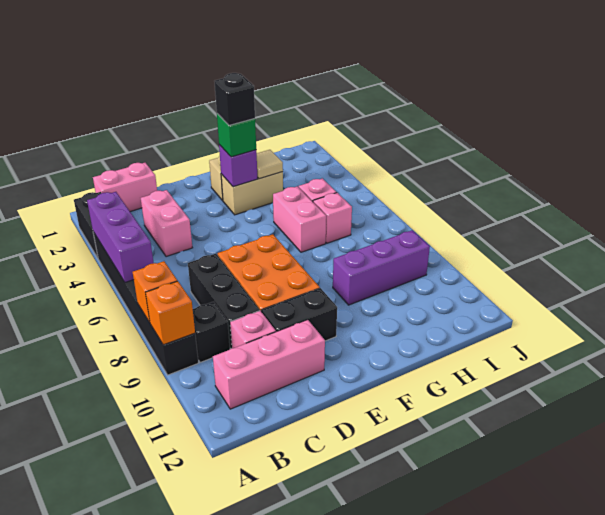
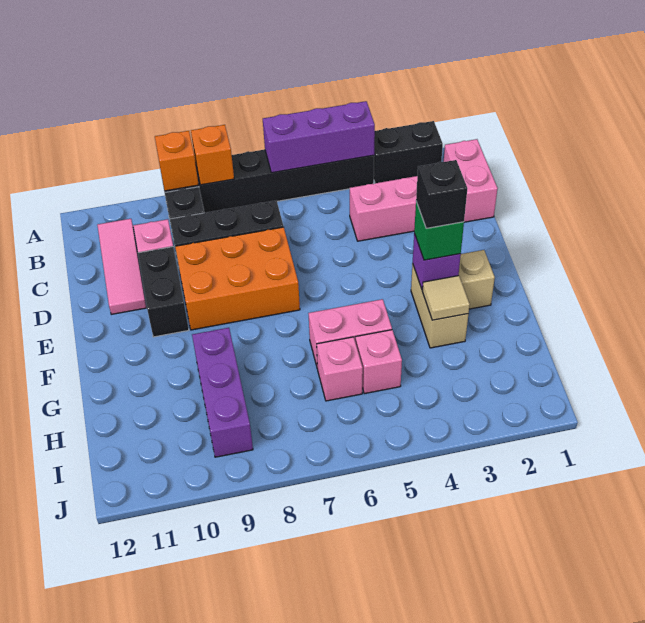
pink 1x3 brick [213,320,325,409] -> pink 1x3 tile [97,219,146,314]

